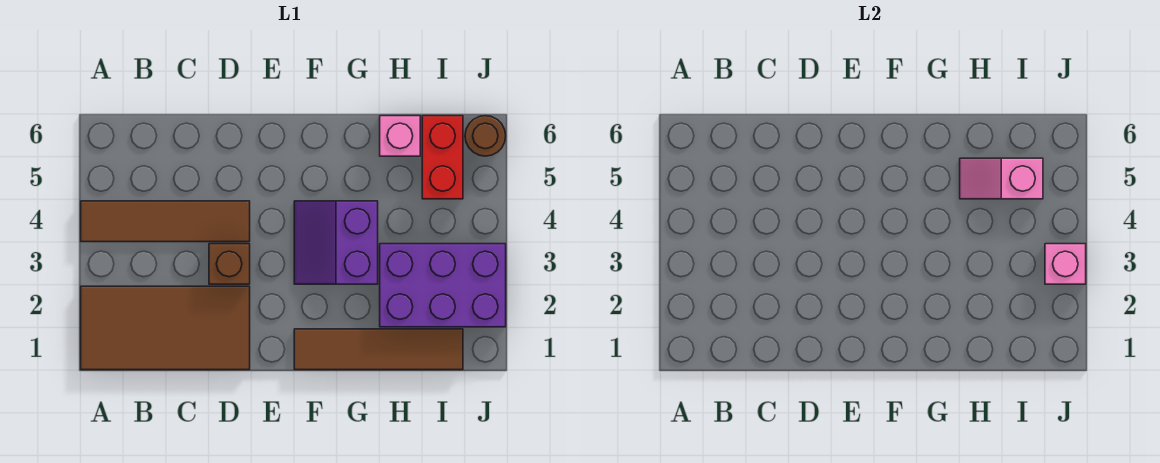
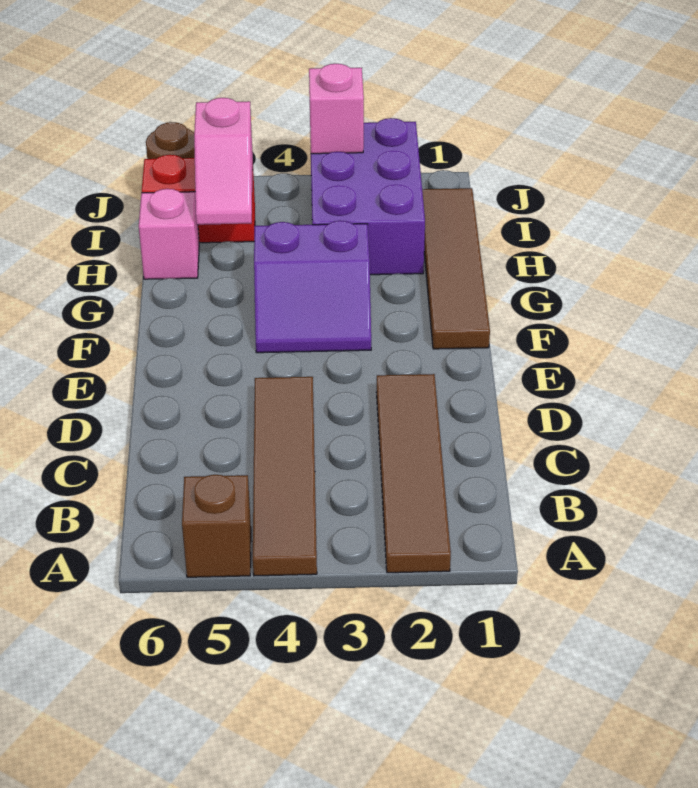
brown 2x4 tile [81,286,250,370] -> brown 1x4 tile [376,374,451,573]
brown 1x1 brick [209,244,250,284] -> brown 1x1 brick moved to [182,475,251,577]

